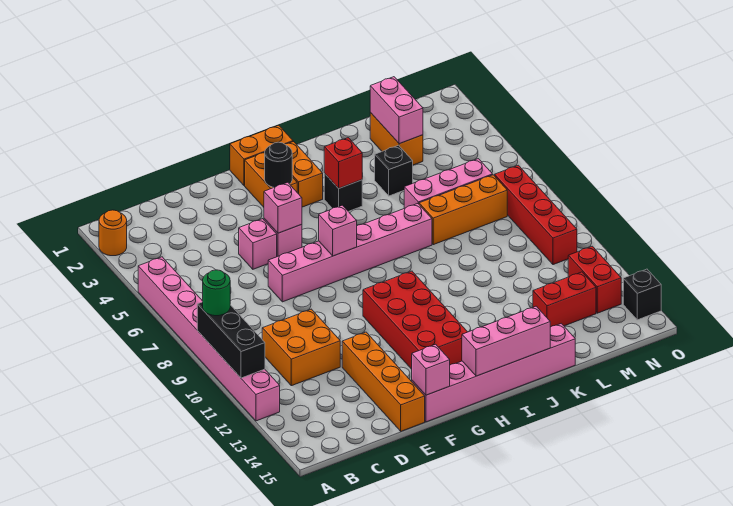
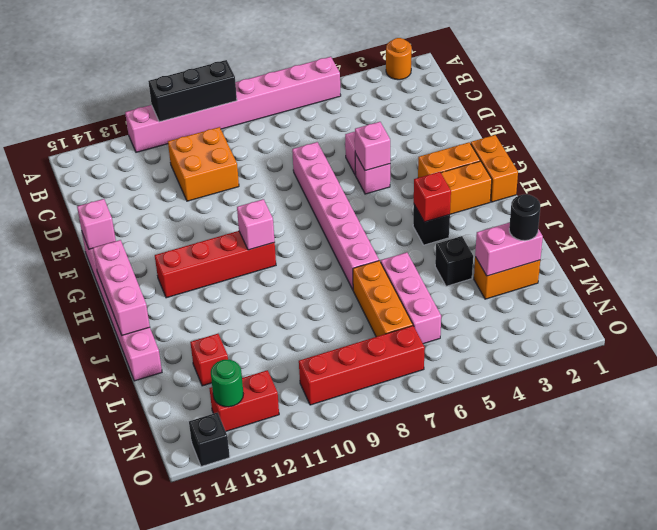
green 1x1 round brick [203,270,230,316] -> green 1x1 round brick moved to [211,360,243,407]
orange 1x4 brick [342,332,425,431] -> none
black 1x1 round brick [265,142,292,188] -> black 1x1 round brick moved to [509,194,540,241]
pink 1x1 brick [319,205,357,256] -> pink 1x1 brick moved to [237,199,275,250]
red 2x4 brick [363,271,467,369] -> red 1x4 brick [155,231,276,298]
red 1x2 brick [533,272,596,327] -> red 1x1 brick [190,334,228,386]

